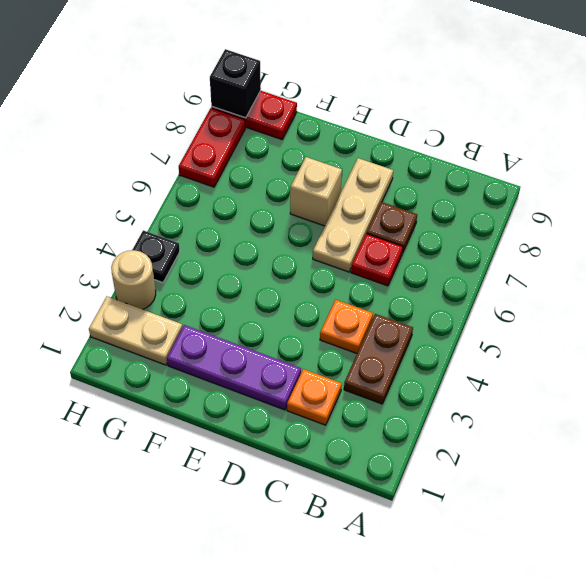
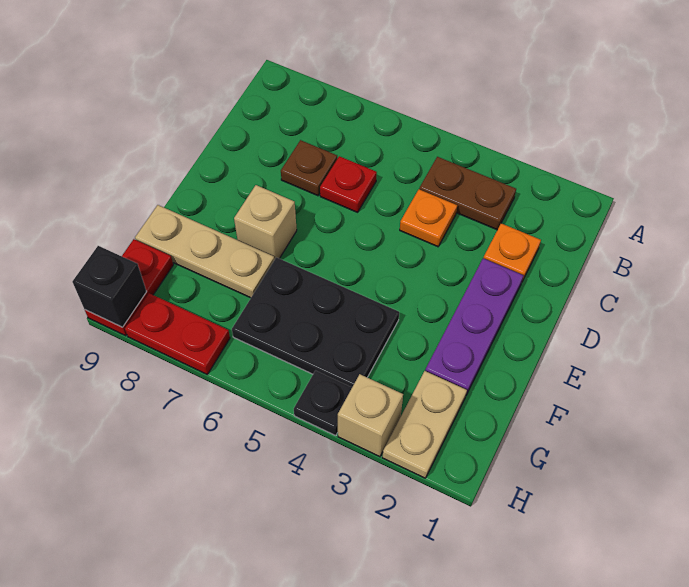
tan 1x3 plate [313,158,393,272] -> tan 1x3 plate moved to [135,205,275,298]
none -> black 2x3 plate [232,257,399,387]
tan 1x1 round brick [111,250,156,309] -> tan 1x1 brick [338,374,403,457]

